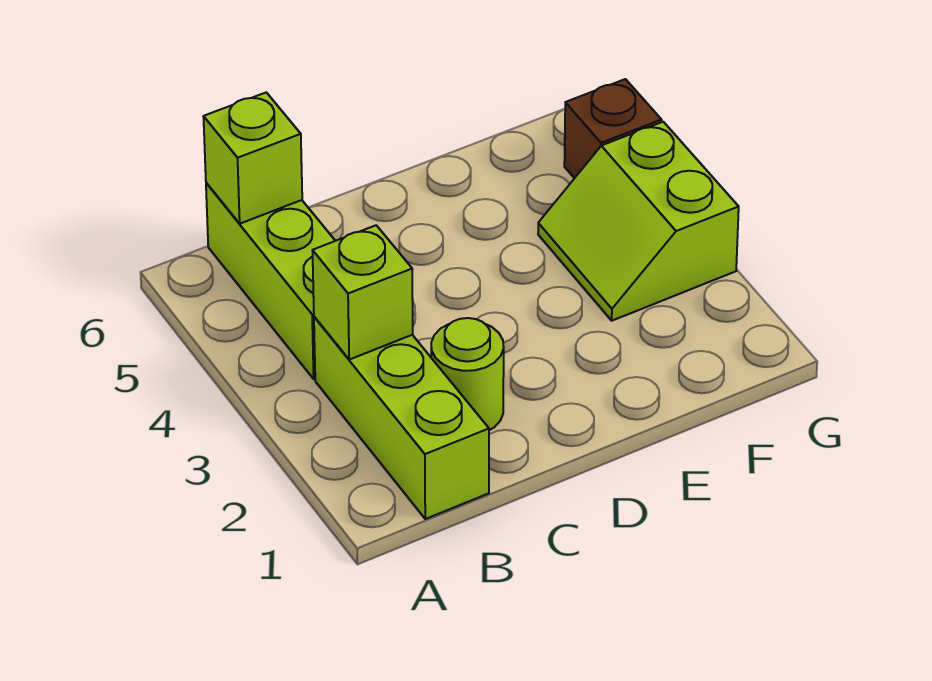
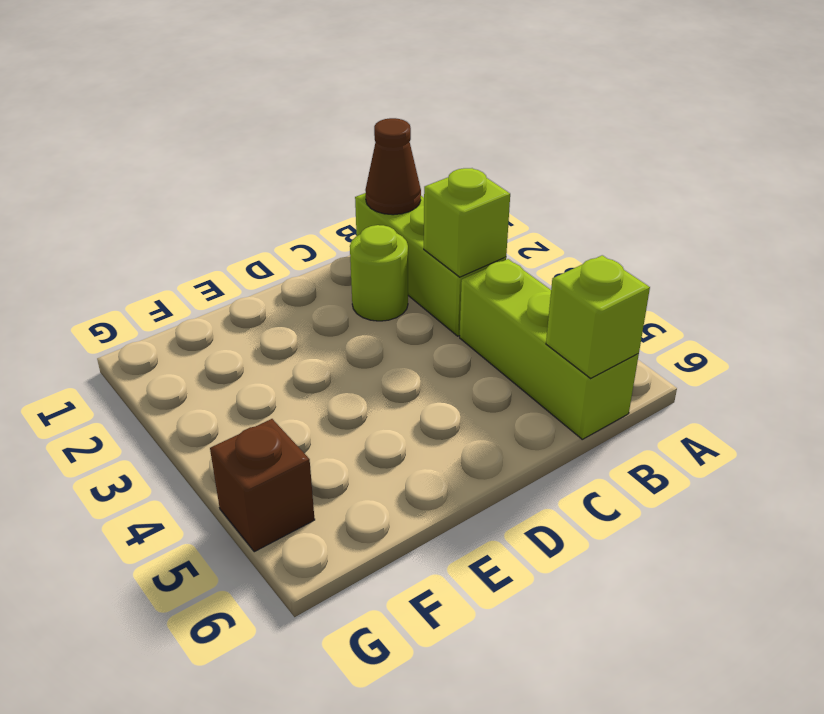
none -> brown 1x1 cone [365,118,421,215]
lime 2x2 slope [538,122,739,321] -> none

